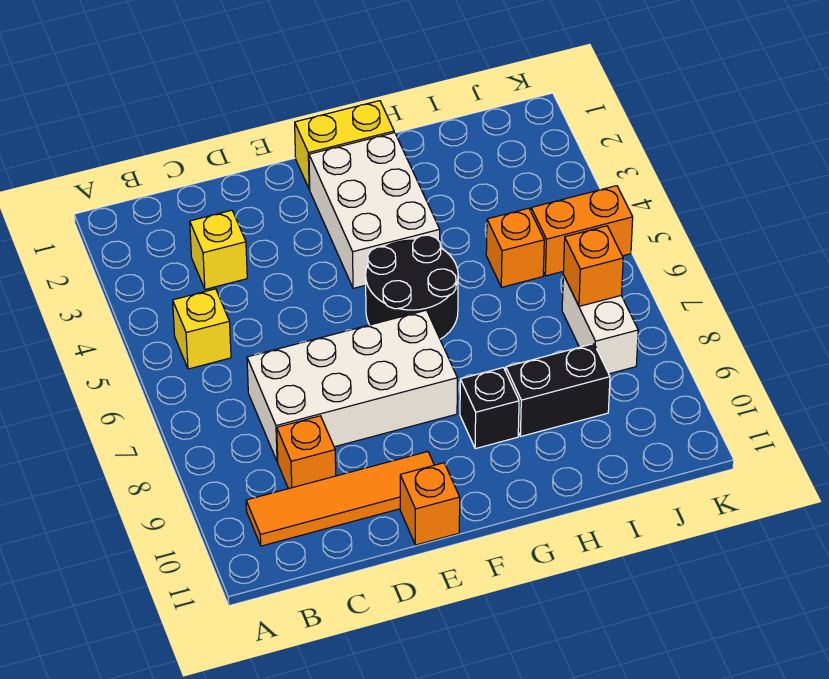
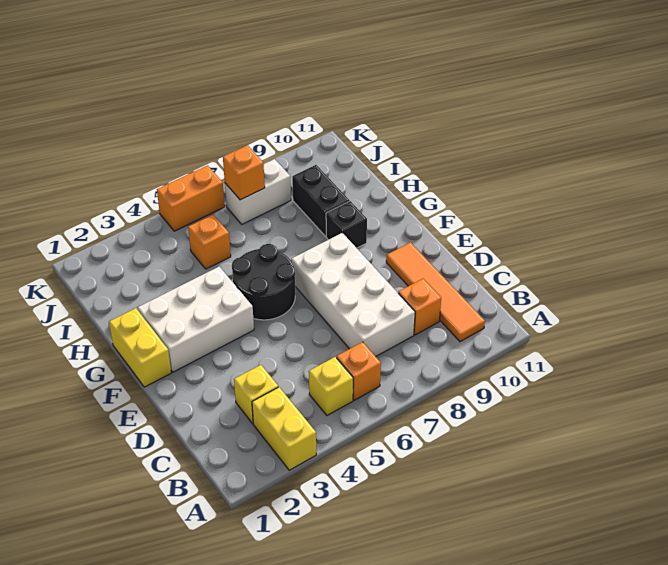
none -> yellow 1x2 brick [252,387,316,470]
orange 1x1 brick [400,463,460,545] -> orange 1x1 brick moved to [337,342,381,400]
orange 1x2 brick [531,186,633,276] -> orange 1x2 brick turned to [157,165,225,231]

